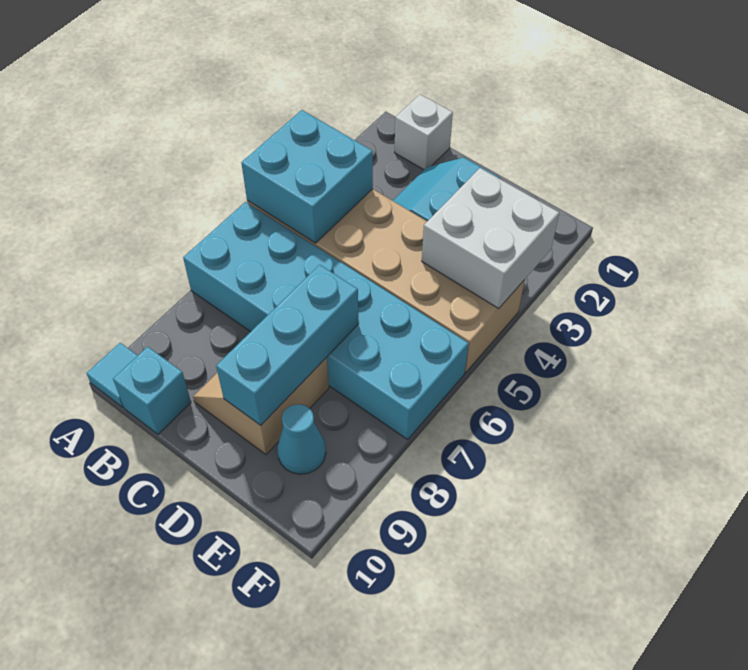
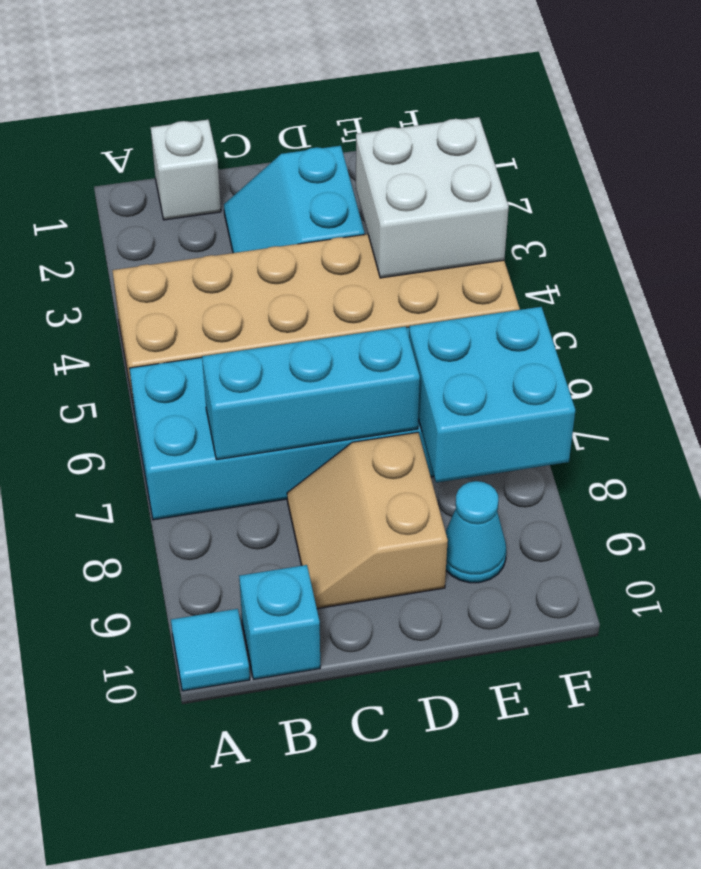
cyan 2x2 brick [241,110,373,243] -> cyan 2x2 brick moved to [409,307,575,483]
cyan 1x3 brick [216,265,359,425] -> cyan 1x3 brick turned to [202,327,420,459]

